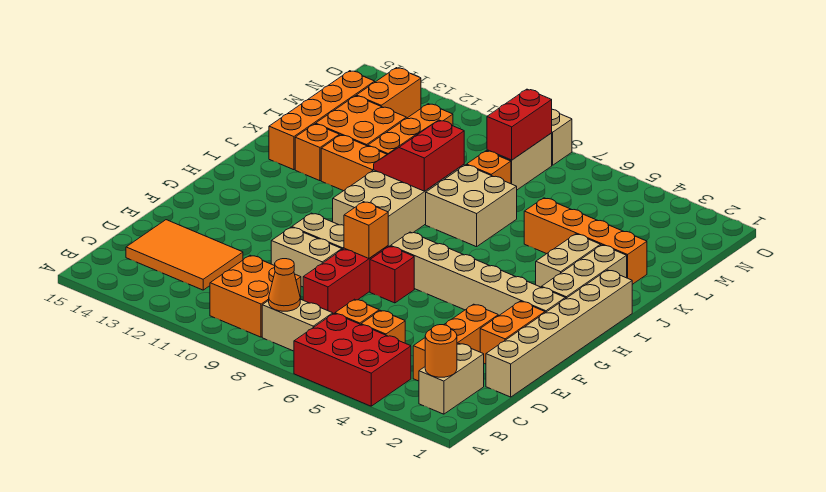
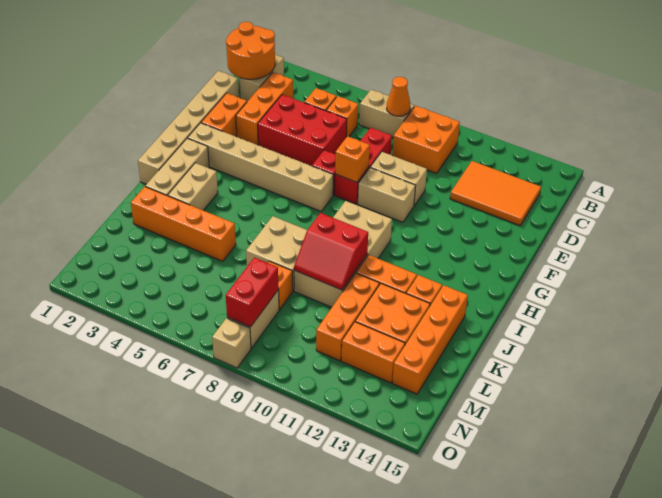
red 2x3 brick [294,314,411,406] -> red 2x3 brick moved to [258,95,347,166]
orange 1x1 round brick [425,325,457,377] -> orange 2x2 round brick [226,22,275,79]
red 2x2 slope [374,120,464,191] -> red 2x2 slope turned to [294,213,368,290]
orange 1x2 brick [356,68,421,118] -> orange 1x2 brick turned to [341,322,405,383]

